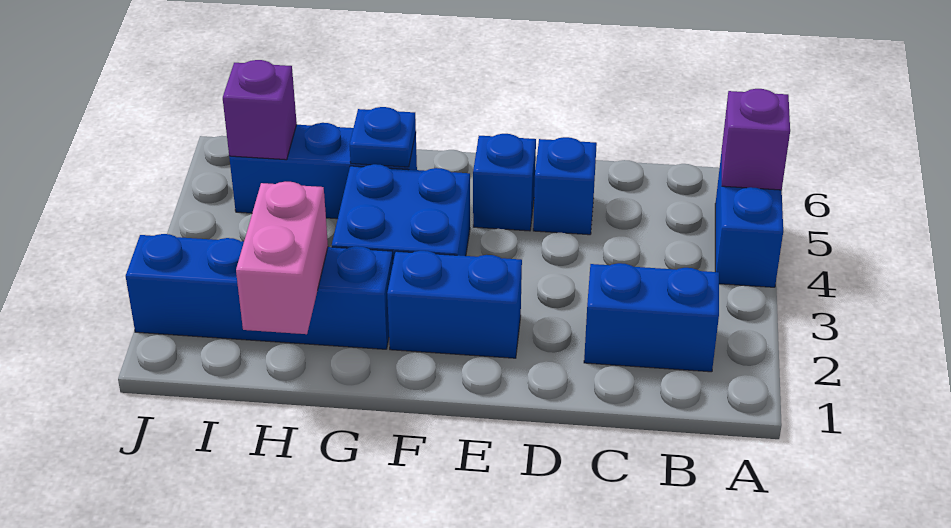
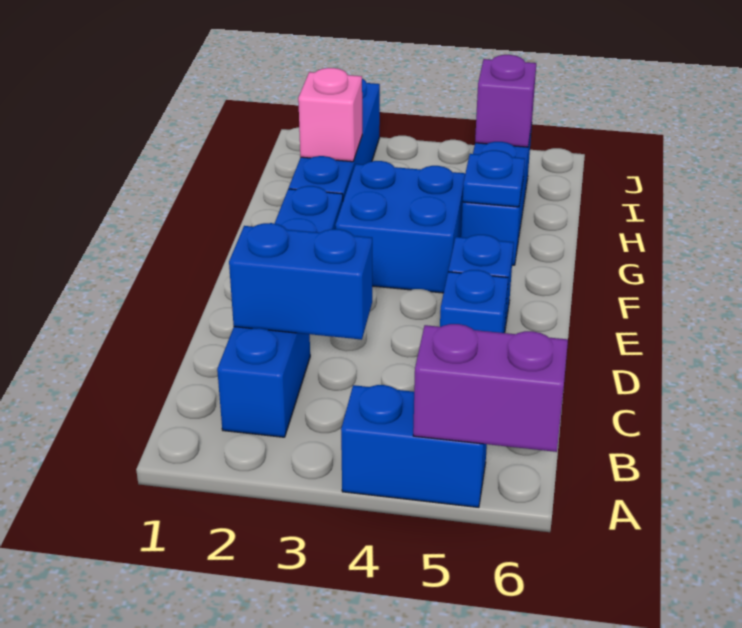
purple 1x1 brick [722,89,790,190] -> purple 1x2 brick [413,324,568,452]
none -> blue 1x2 brick [229,223,372,340]
pink 1x2 brick [236,182,328,334] -> pink 1x1 brick [298,68,362,162]

